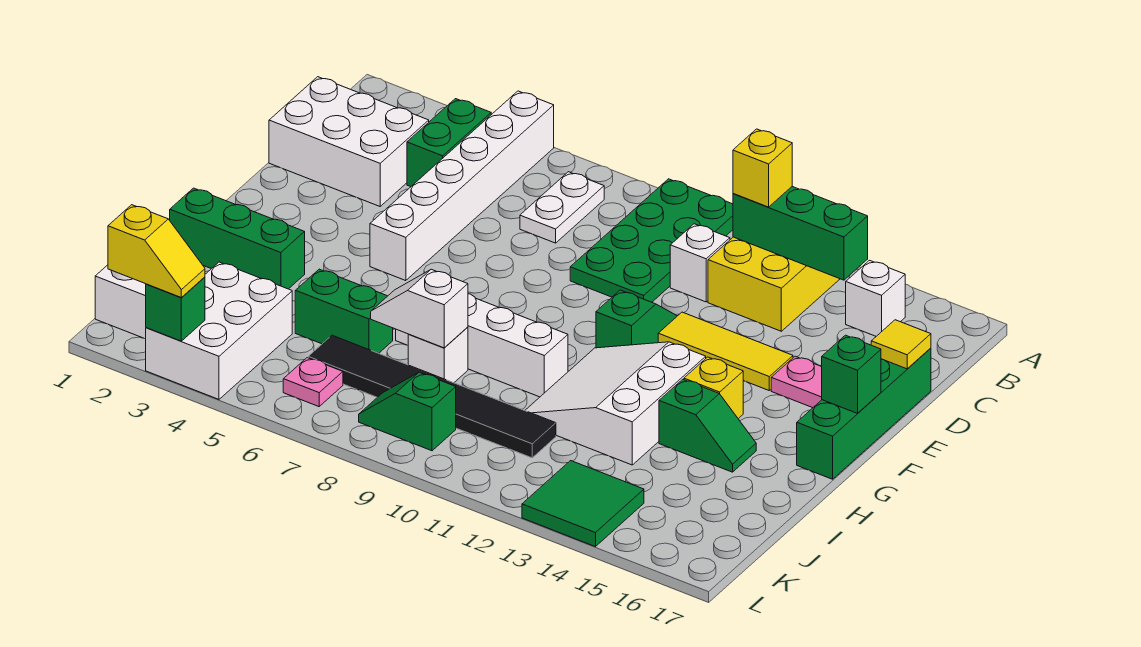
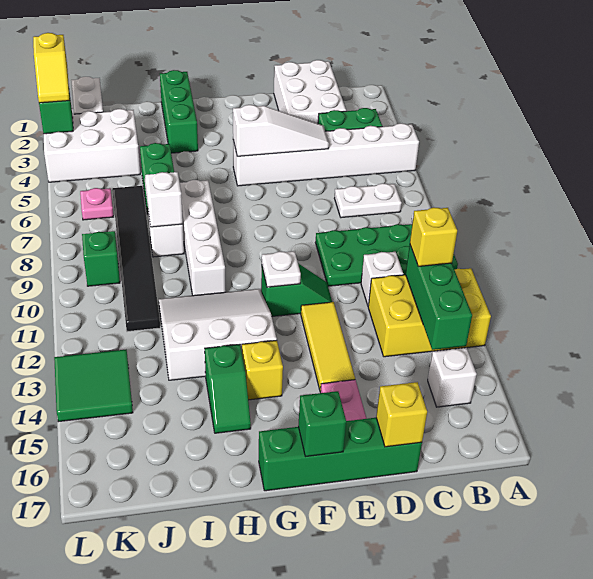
none -> white 1x3 slope [233,105,329,156]
yellow 1x1 tile [871,320,931,369] -> yellow 1x1 brick [376,382,427,447]
none -> white 1x1 plate [262,251,301,287]

